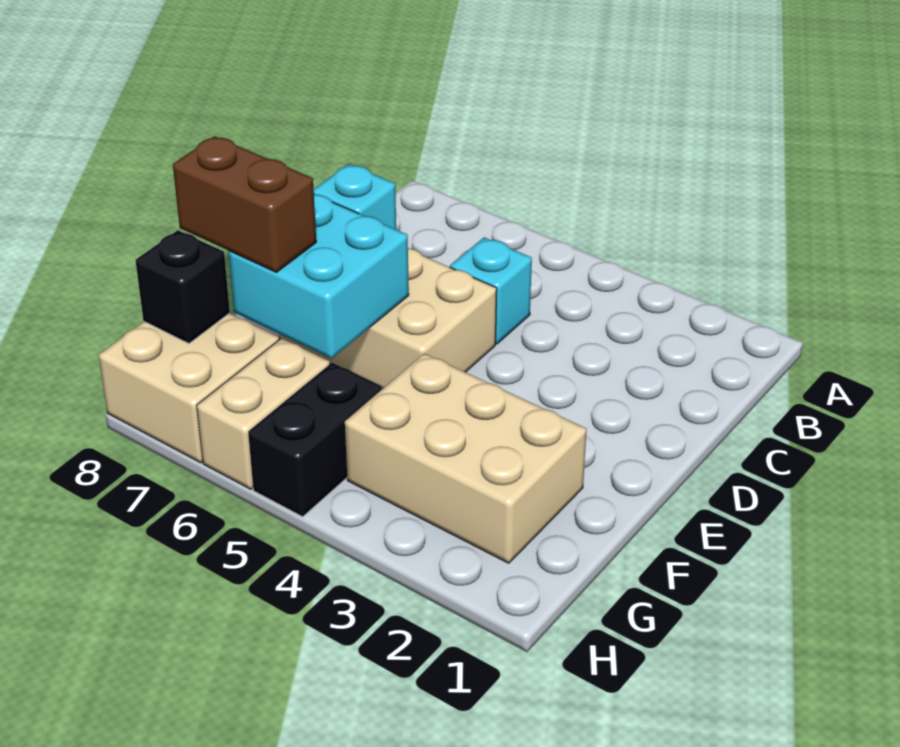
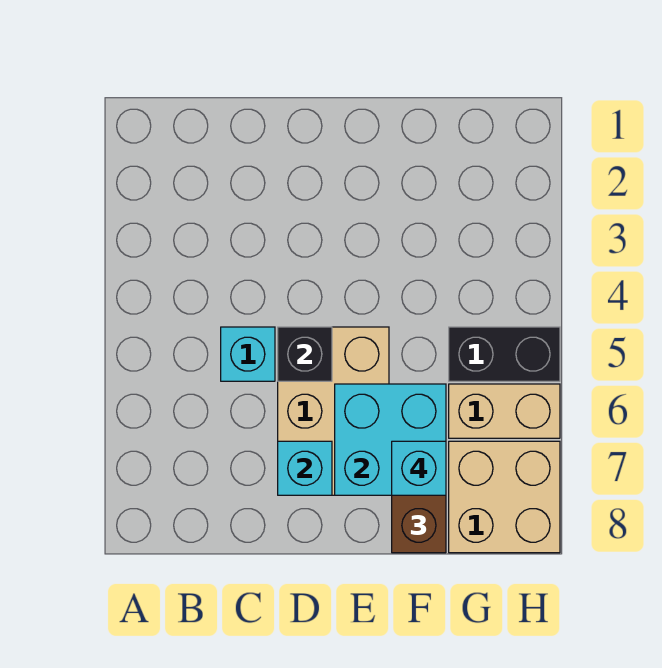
tan 2x3 brick [345,353,587,563] -> none
none -> cyan 1x1 brick [392,441,446,495]
black 1x1 brick [135,230,230,343] -> black 1x1 brick moved to [278,327,332,381]

